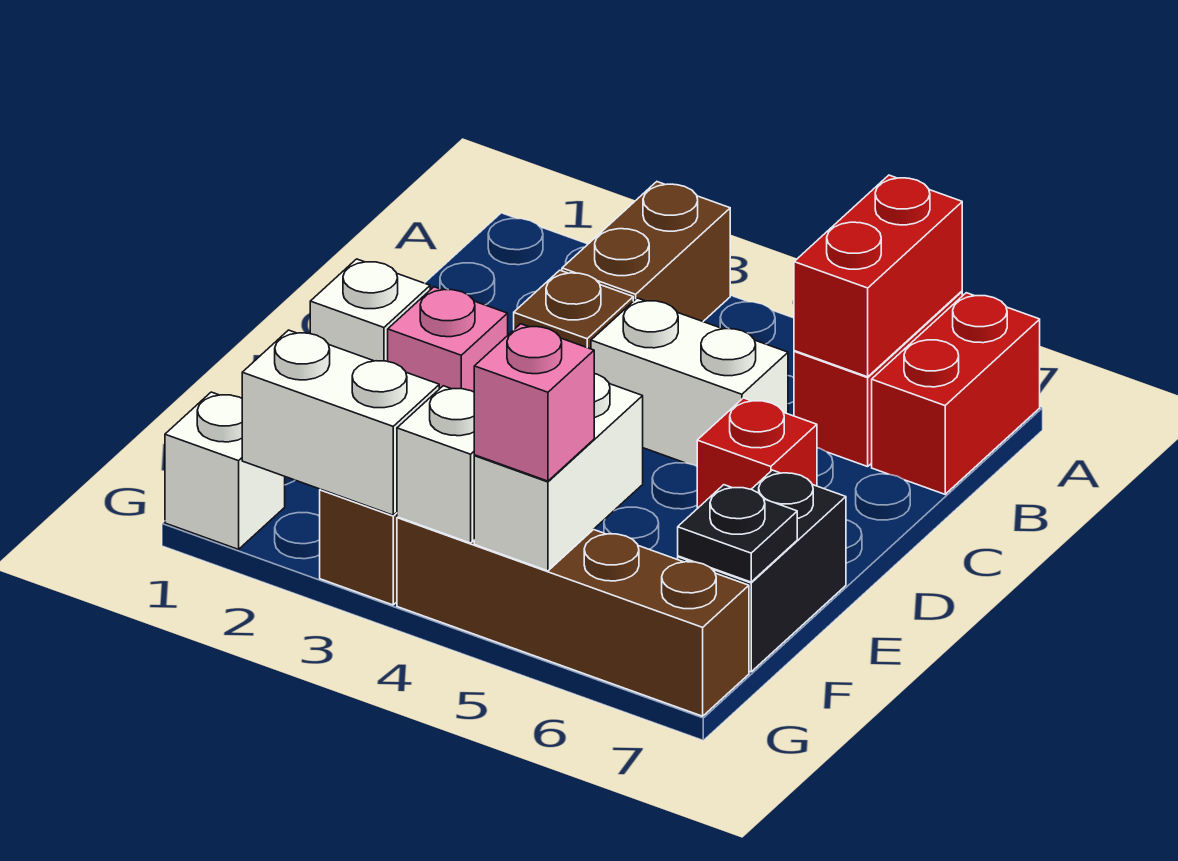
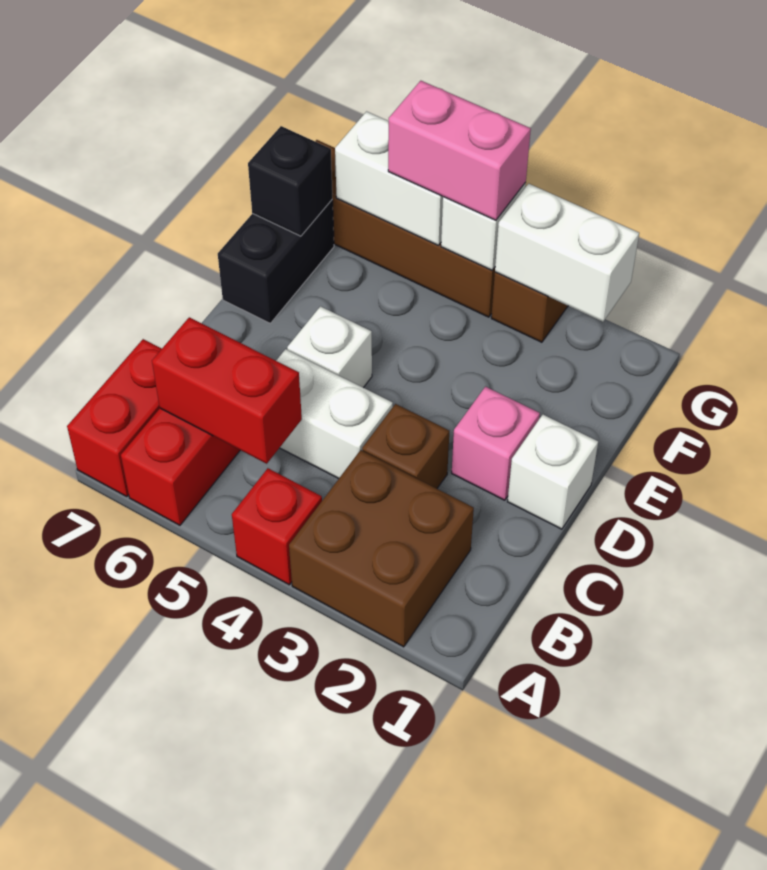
brown 1x2 brick [562,182,730,321] -> brown 2x2 brick [289,450,474,647]
red 1x2 brick [794,175,962,377] -> red 1x2 brick turned to [152,317,302,464]
red 1x1 brick [697,398,817,509] -> red 1x1 brick moved to [232,468,322,585]
white 1x2 brick [474,374,643,571] -> white 1x2 brick turned to [335,111,443,245]
black 1x1 plate [678,485,797,582] -> black 1x1 brick [248,126,332,236]
white 1x1 brick [165,392,285,549] -> white 1x1 brick moved to [287,306,372,388]
pink 1x1 brick [474,324,594,481] -> pink 1x2 brick [388,81,531,220]

